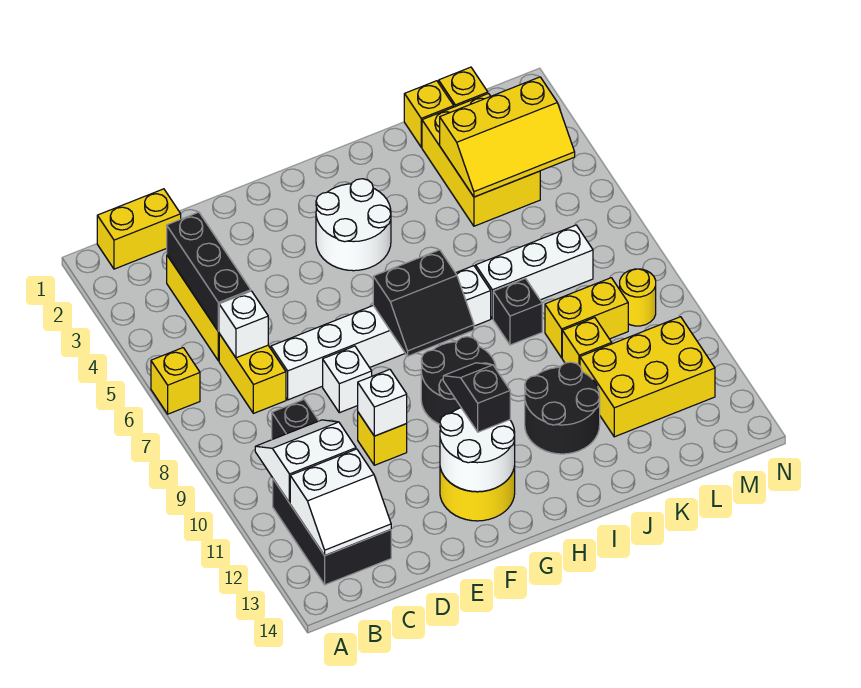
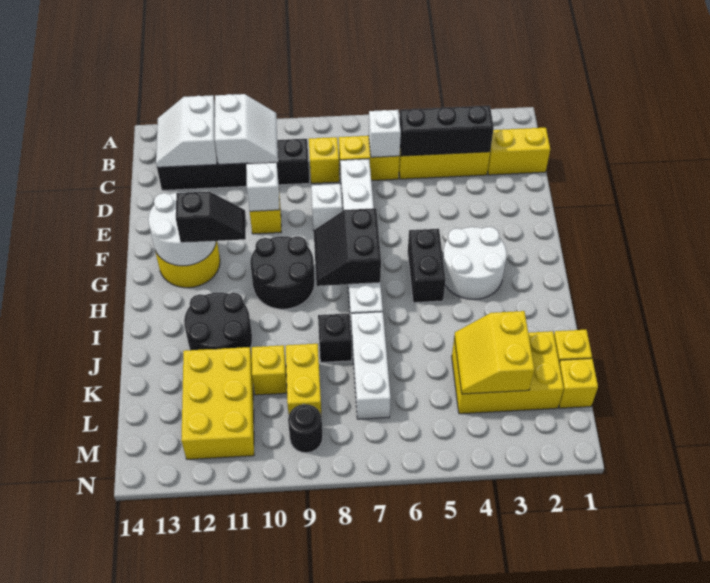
yellow 1x1 brick [151,348,200,414] -> yellow 1x1 brick moved to [309,137,339,183]
yellow 1x2 brick [97,189,181,269] -> yellow 1x2 brick turned to [488,128,550,175]
none -> black 1x2 brick [408,229,446,303]
yellow 2x3 slope [440,77,575,197] -> yellow 2x2 slope [454,311,534,394]
yellow 1x1 round brick [620,269,656,326] -> black 1x1 round brick [288,404,323,453]

